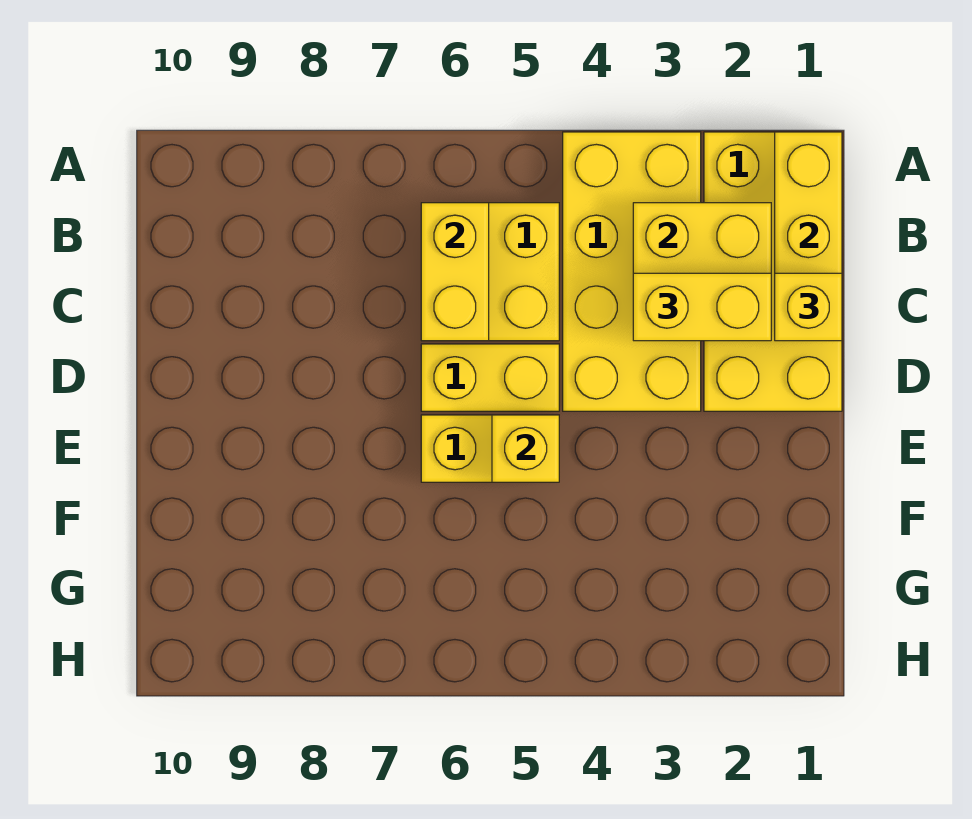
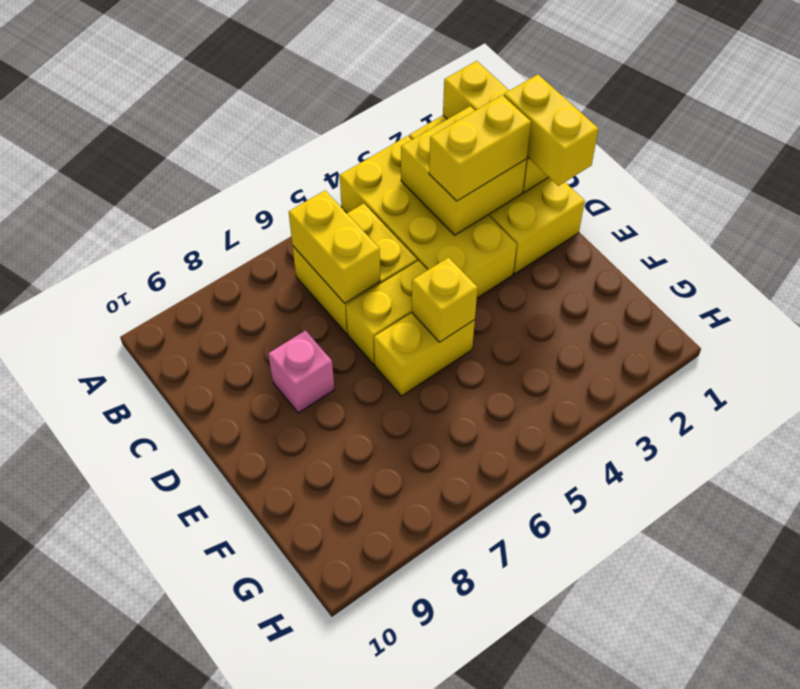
yellow 1x1 brick [775,273,842,341] -> yellow 1x2 brick [504,74,598,186]
none -> pink 1x1 brick [268,330,334,413]

